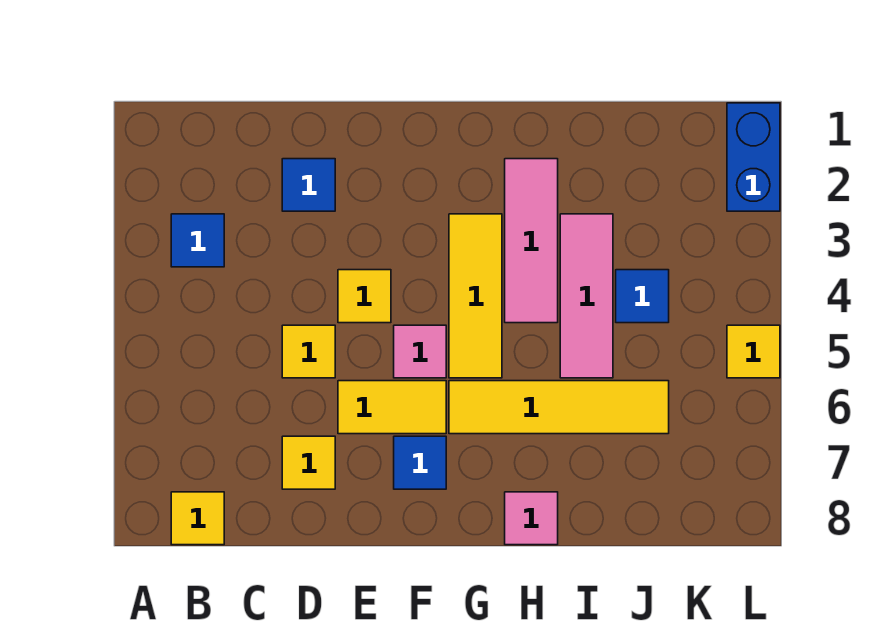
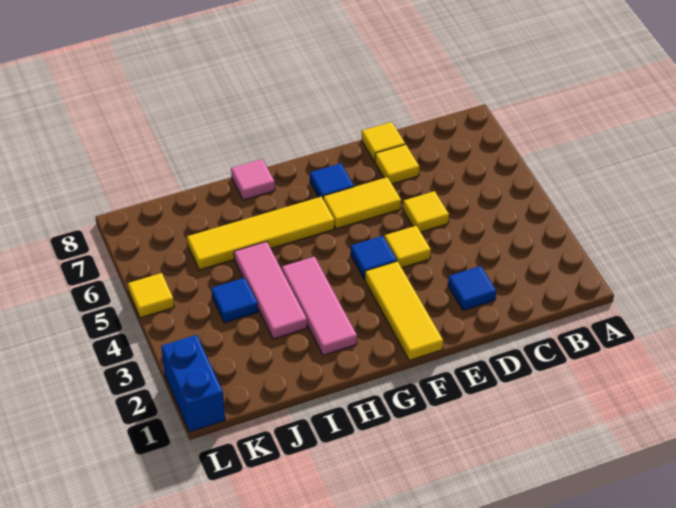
blue 1x1 tile [171,214,224,267] -> blue 1x1 tile moved to [351,236,397,279]
yellow 1x1 tile [171,492,224,545] -> yellow 1x1 tile moved to [362,122,405,162]
pink 1x1 tile [394,325,446,378] -> none
yellow 1x3 tile [449,214,502,378] -> yellow 1x3 tile moved to [365,261,443,360]

